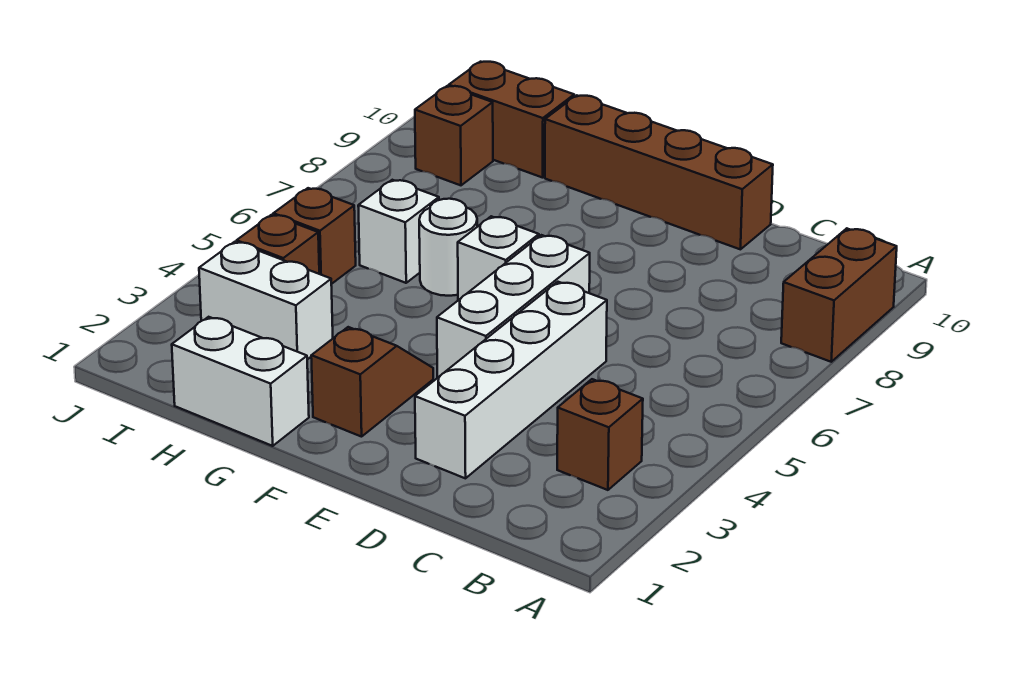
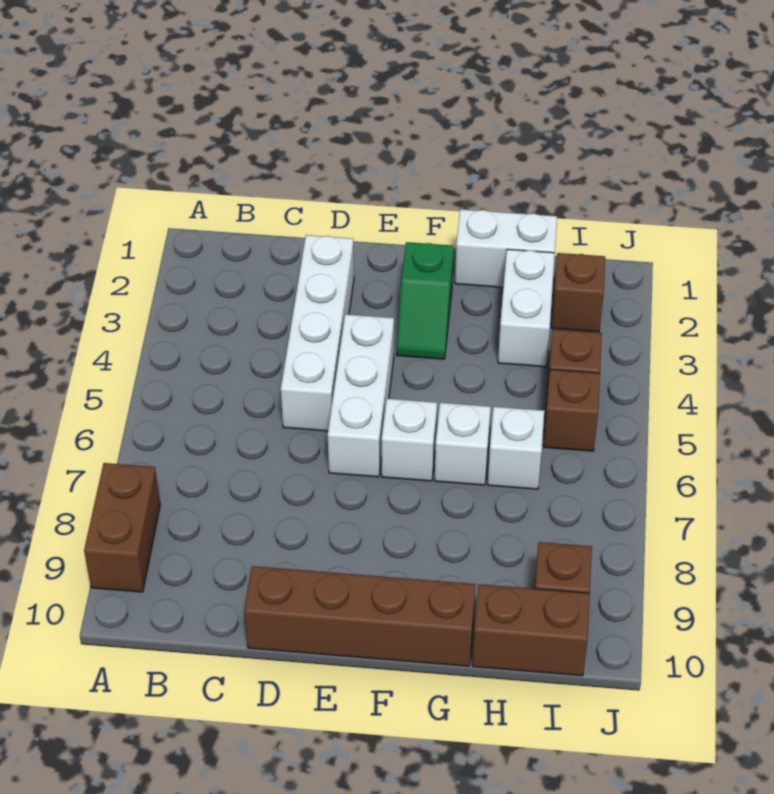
brown 1x1 brick [557,379,643,490] -> brown 1x1 brick moved to [551,253,605,332]
brown 1x2 slope [311,327,433,437] -> green 1x2 slope [397,242,454,359]
white 1x1 round brick [419,199,477,296] -> white 1x1 brick [435,403,491,485]
white 1x2 brick [199,242,333,360] -> white 1x2 brick turned to [498,249,555,367]

